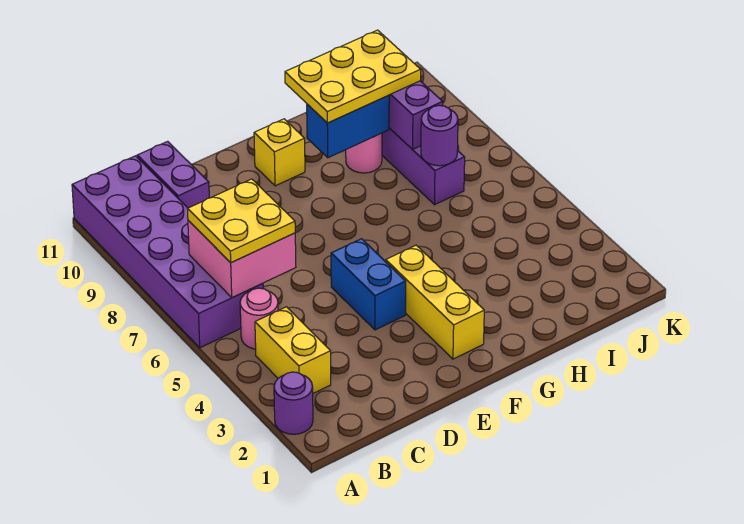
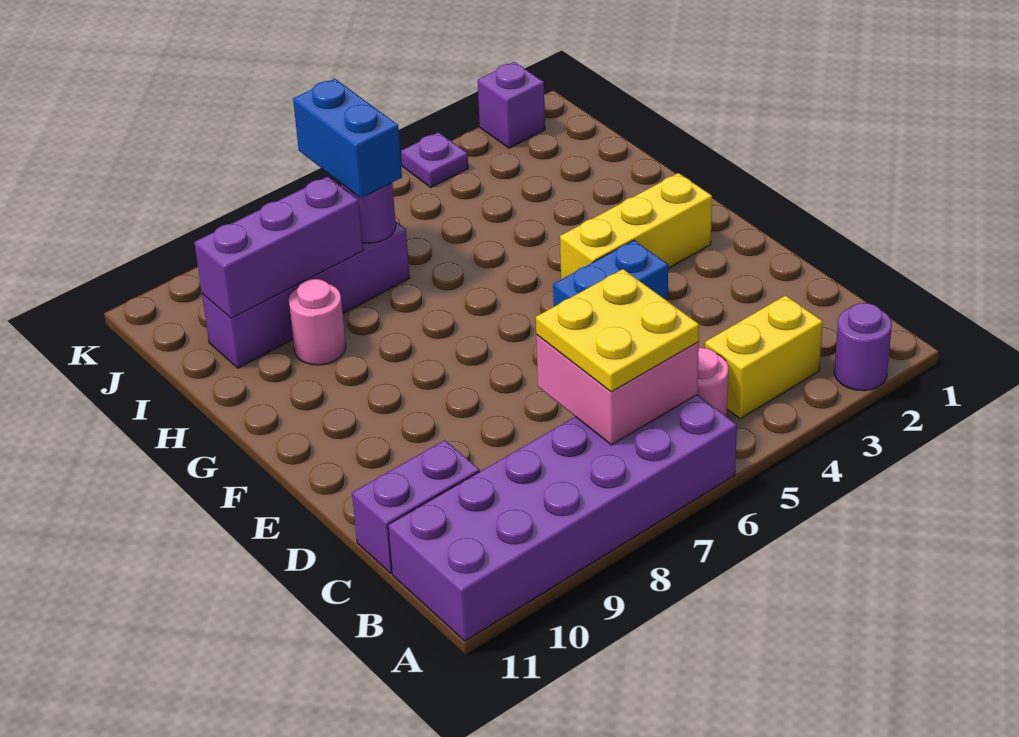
yellow 1x1 brick [254,119,305,186] -> none
blue 1x2 brick [307,95,389,158] -> blue 1x2 brick moved to [293,79,402,198]
yellow 2x3 plate [285,30,421,123] -> none
none -> purple 1x1 brick [478,62,545,148]
none -> purple 1x1 plate [401,132,468,187]

